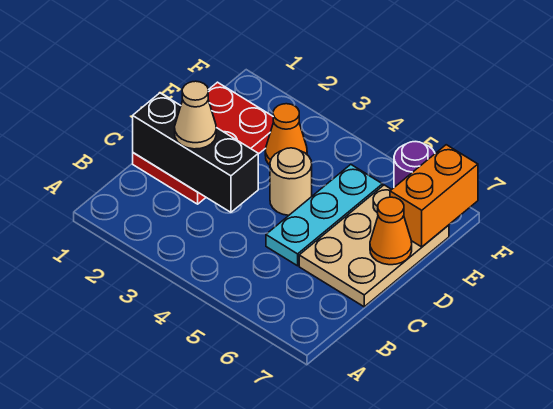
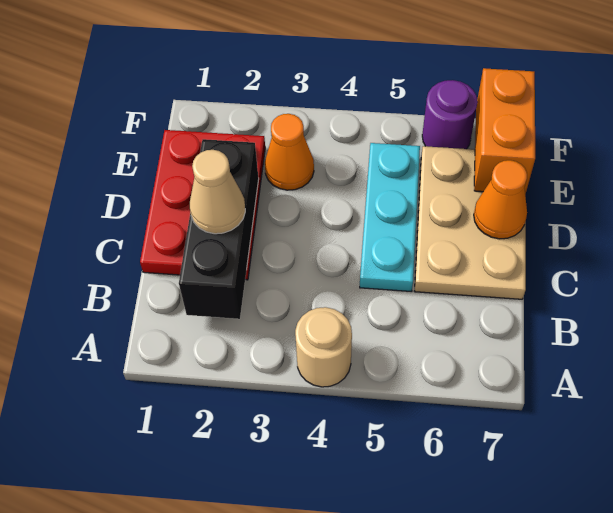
black 1x3 brick [133,93,258,212] -> black 1x3 brick turned to [179,139,259,319]
tan 1x1 round brick [270,148,312,215] -> tan 1x1 round brick moved to [295,307,352,387]

